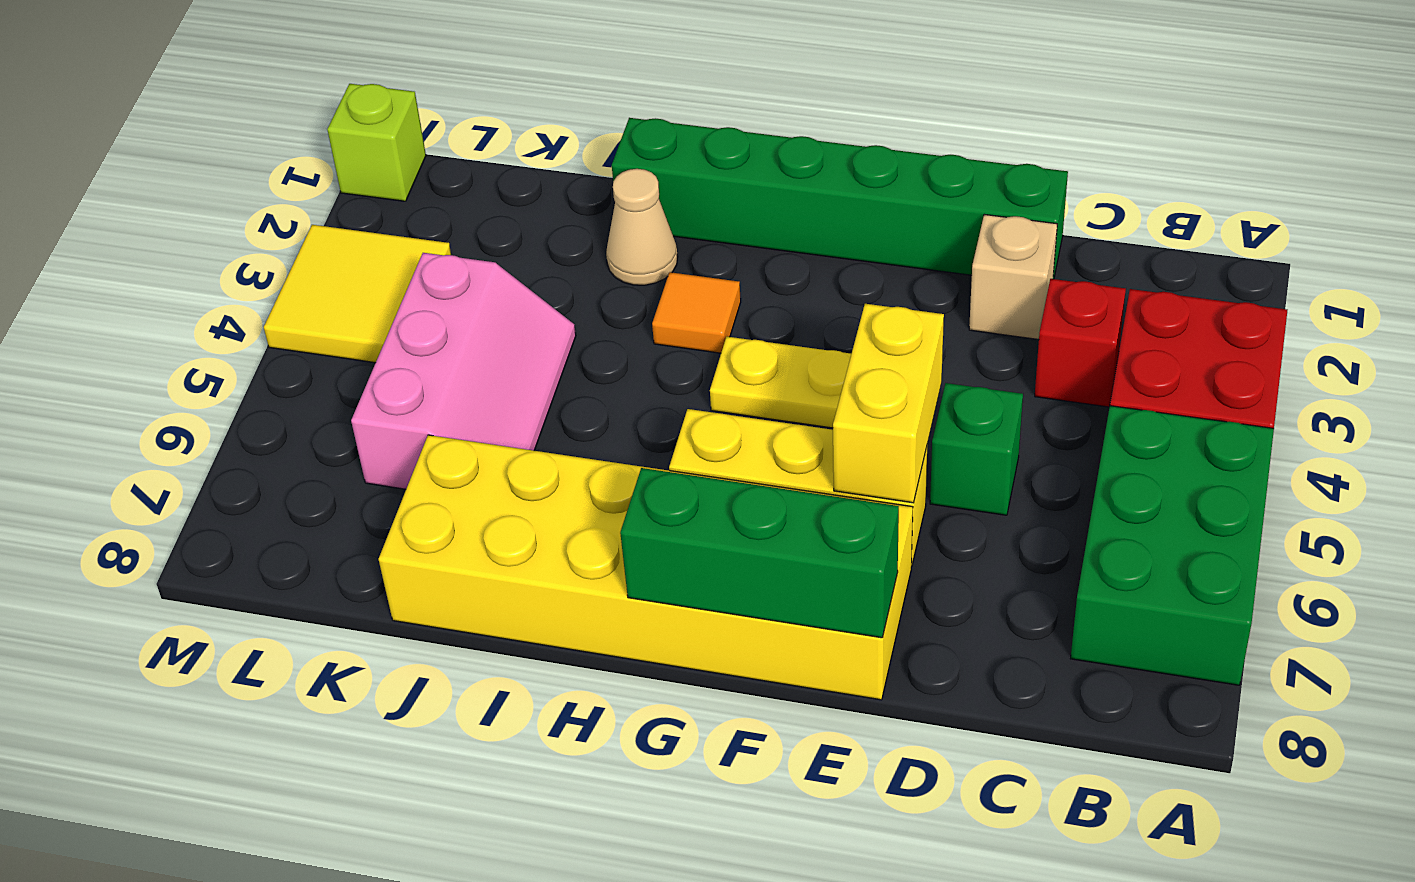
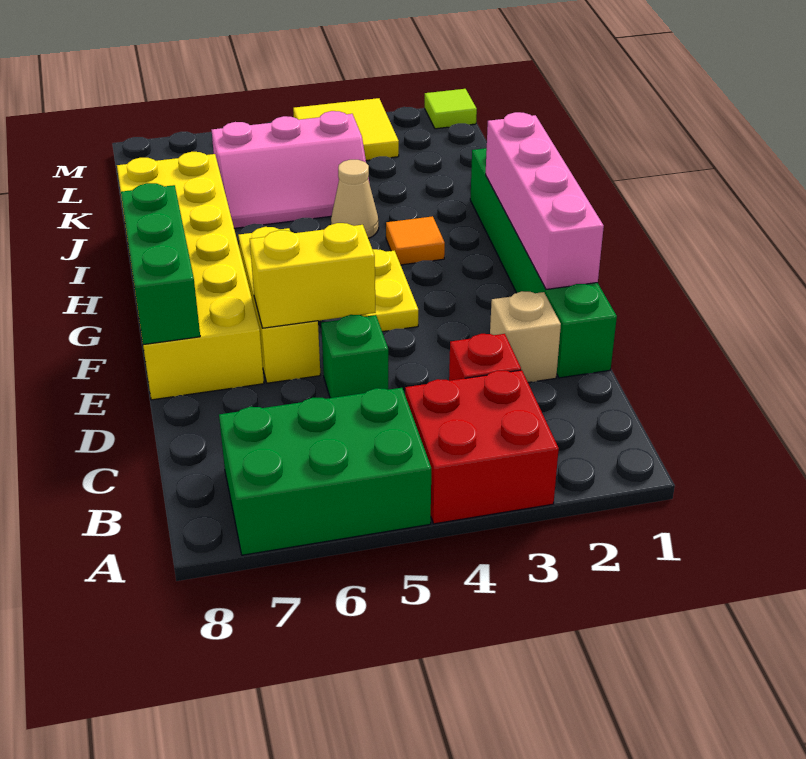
none -> pink 1x4 brick [486,112,604,289]
tan 1x1 cone [606,169,678,285] -> tan 1x1 cone moved to [331,160,379,239]
lime 1x1 brick [327,84,426,201] -> lime 1x1 tile [425,89,477,129]

